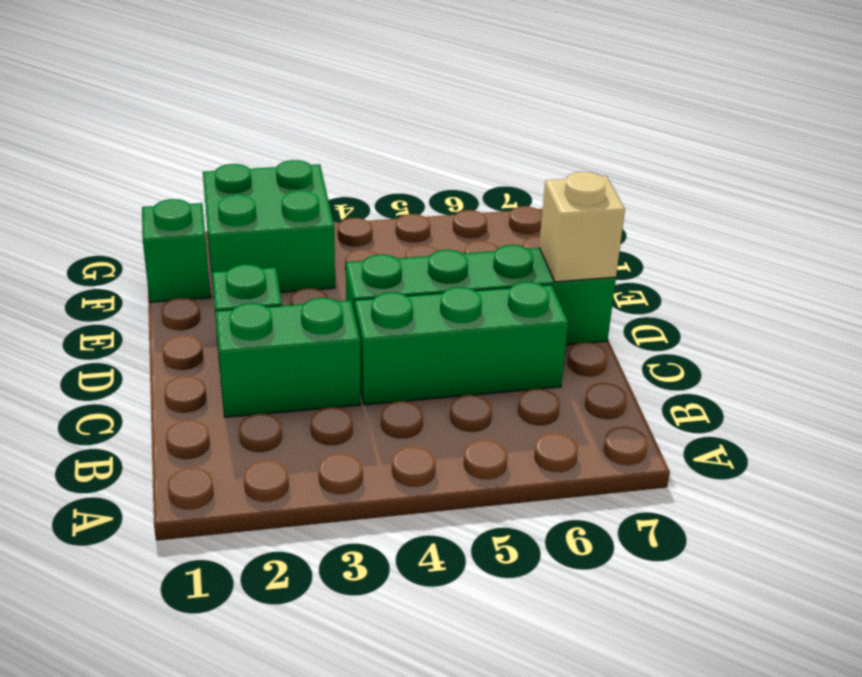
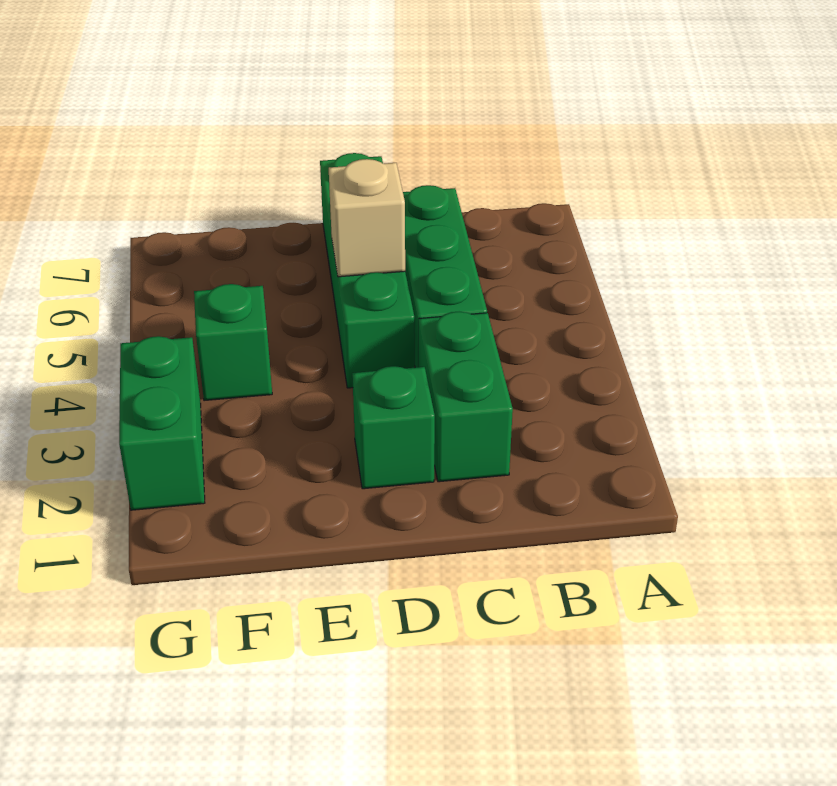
tan 1x1 brick [539,172,625,282] -> tan 1x1 brick moved to [329,159,405,277]
green 1x1 brick [142,199,210,302] -> green 1x1 brick moved to [194,284,272,401]
green 2x2 brick [203,160,335,297] -> green 1x2 brick [119,336,205,510]

